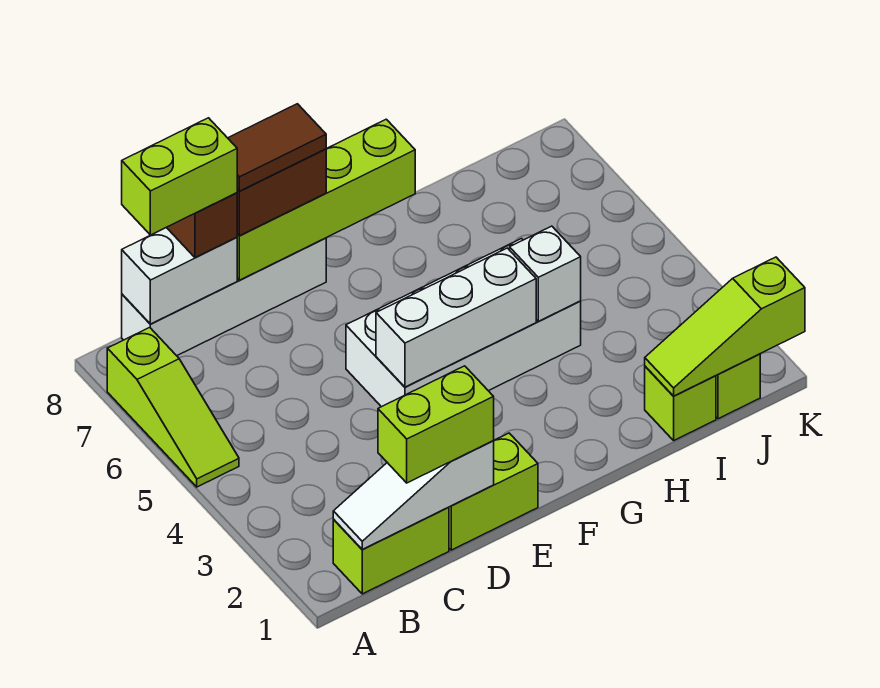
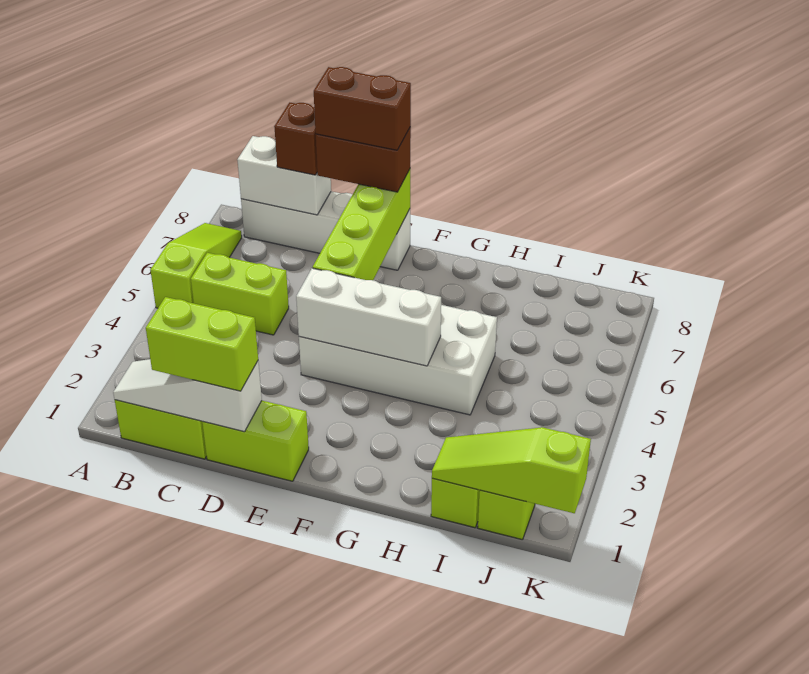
lime 1x3 slope [107,327,239,487] -> lime 1x3 slope turned to [150,223,242,308]
lime 1x2 brick [122,118,237,235] -> lime 1x2 brick moved to [191,253,289,335]
lime 1x4 brick [237,119,415,280] -> lime 1x4 brick turned to [313,169,410,280]
brown 1x2 tile [228,104,326,191] -> brown 1x2 brick [314,67,411,150]
white 1x1 brick [510,226,581,321] -> none

